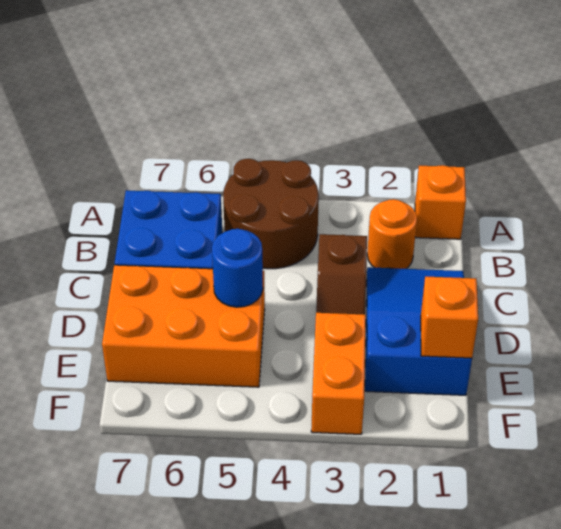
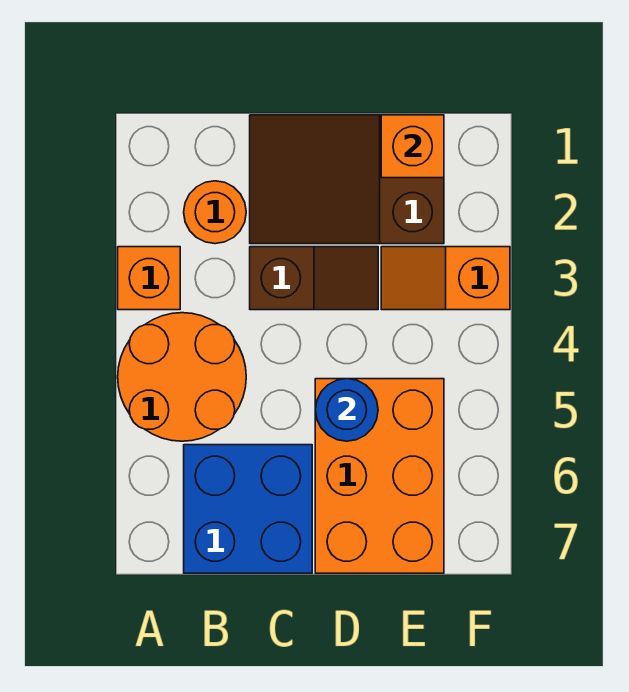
orange 1x1 brick [415,165,466,239] -> orange 1x1 brick moved to [118,247,180,310]
brown 2x2 round brick [223,159,319,269] -> orange 2x2 round brick [118,313,246,441]
blue 2x3 slope [365,267,472,395] -> brown 2x3 slope [250,115,444,244]
orange 1x2 brick [311,313,366,434] -> orange 1x2 slope [381,247,510,310]

